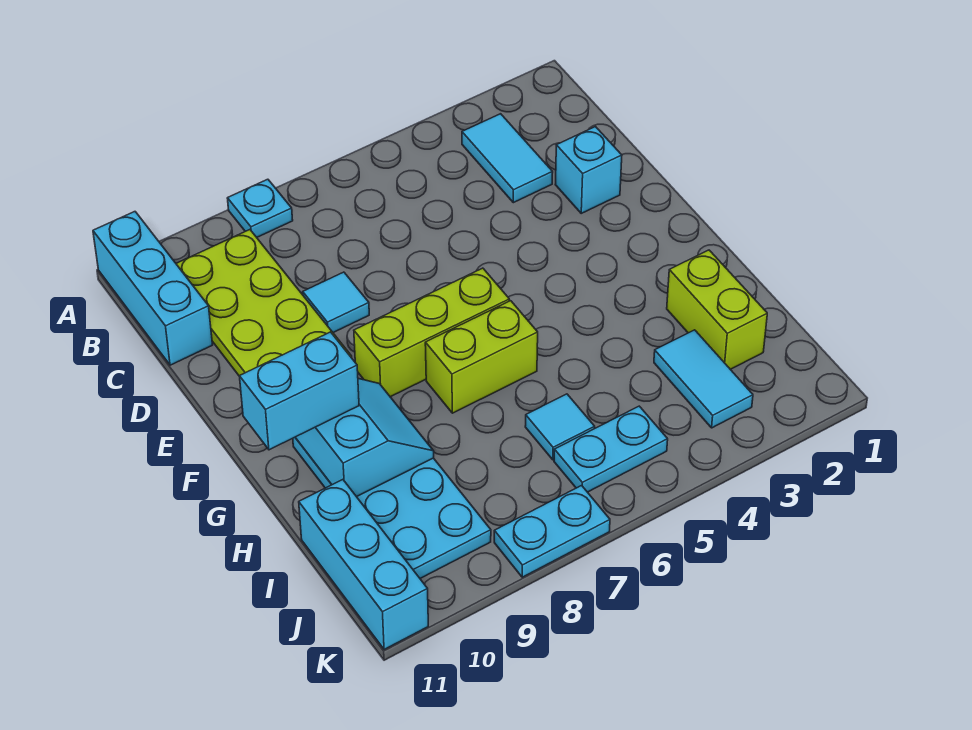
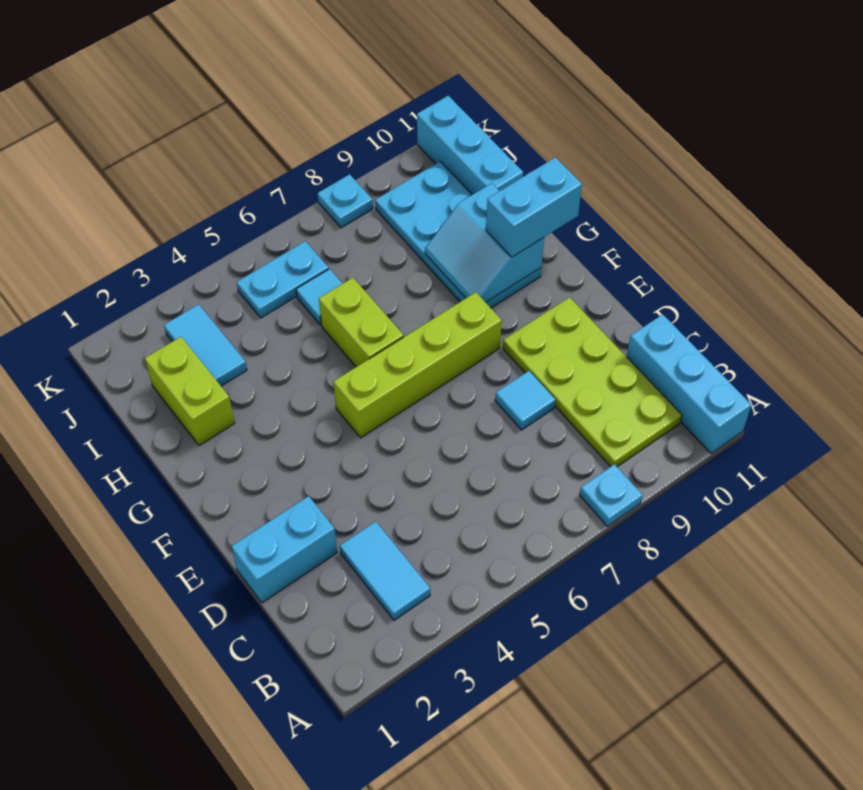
cyan 1x1 brick [555,127,622,213] -> cyan 1x2 brick [232,496,337,603]
lime 1x3 brick [354,268,509,397] -> lime 1x4 brick [334,292,502,438]
lime 1x2 brick [425,301,538,413] -> lime 1x2 brick turned to [319,278,404,367]
cyan 1x2 plate [494,486,610,577] -> cyan 1x1 plate [318,174,373,228]

